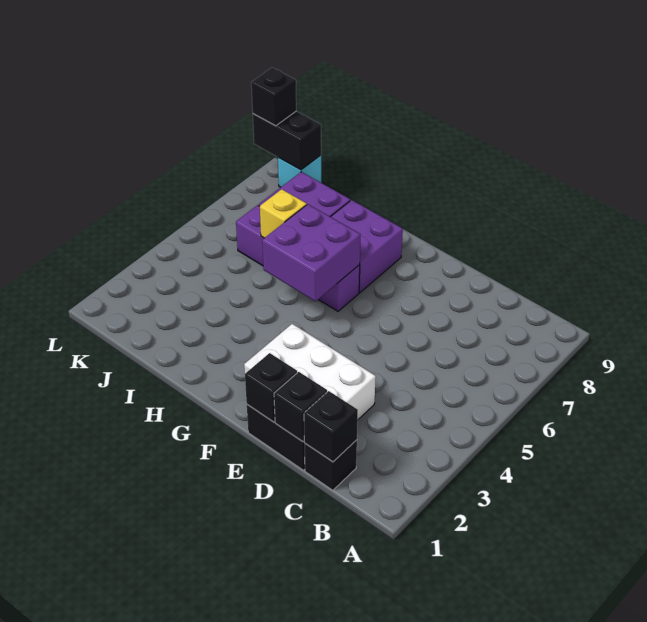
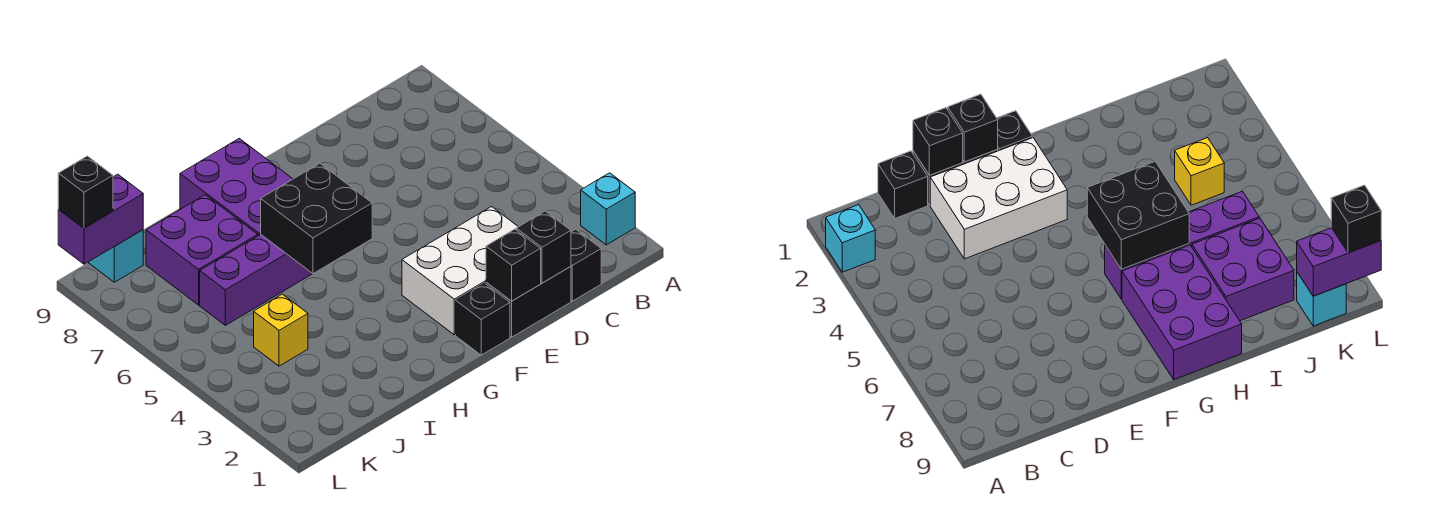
none -> cyan 1x1 brick [581,173,635,245]
black 1x1 brick [304,391,358,462] -> black 1x1 brick moved to [456,283,510,355]
purple 2x2 brick [262,204,361,302] -> black 2x2 brick [261,163,372,274]
purple 2x2 brick [331,200,403,293] -> purple 2x3 brick [180,138,292,236]
yellow 1x1 brick [260,189,307,238] -> yellow 1x1 brick moved to [254,294,308,366]
black 1x2 brick [253,111,321,170] -> purple 1x2 brick [58,174,143,264]

